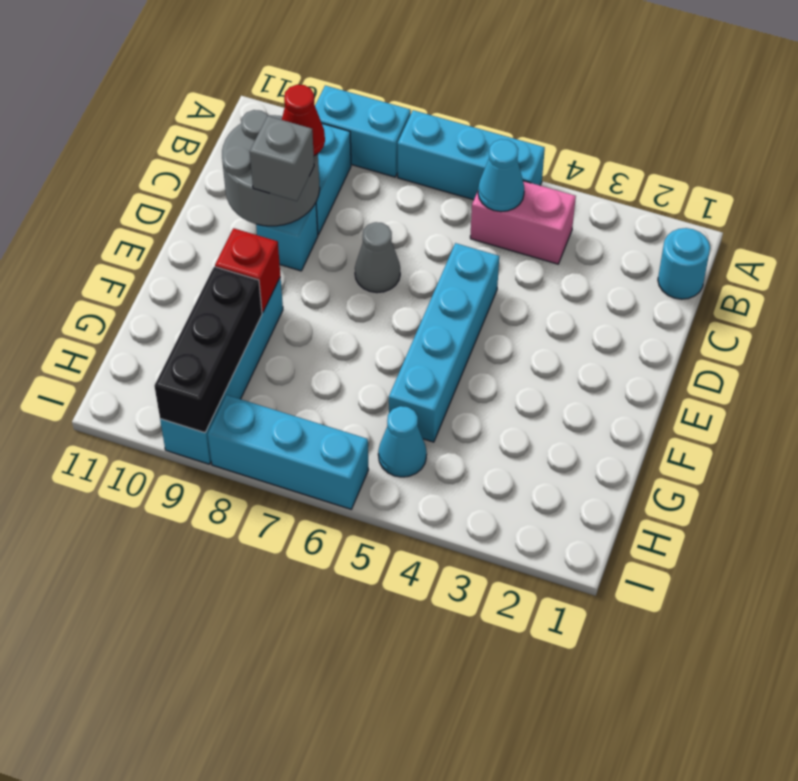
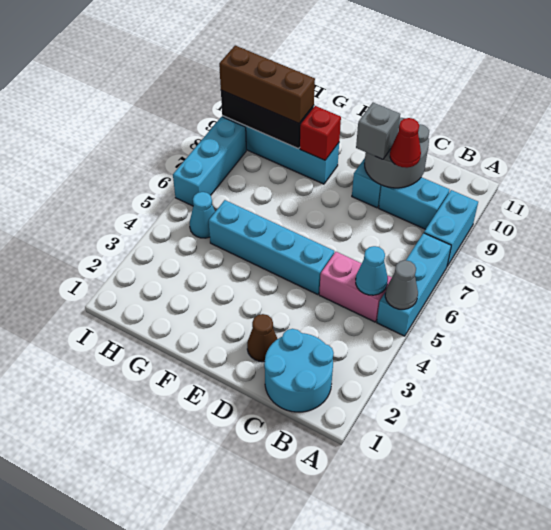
cyan 1x1 round brick [658,228,710,299] -> cyan 2x2 round brick [264,329,334,412]
pink 1x2 brick [470,181,576,264] -> pink 1x2 brick turned to [319,252,392,322]
none -> brown 1x1 cone [247,314,277,362]
grey 1x1 cone [355,222,400,293] -> grey 1x1 cone moved to [385,260,418,309]
none -> brown 1x3 brick [219,46,315,123]

